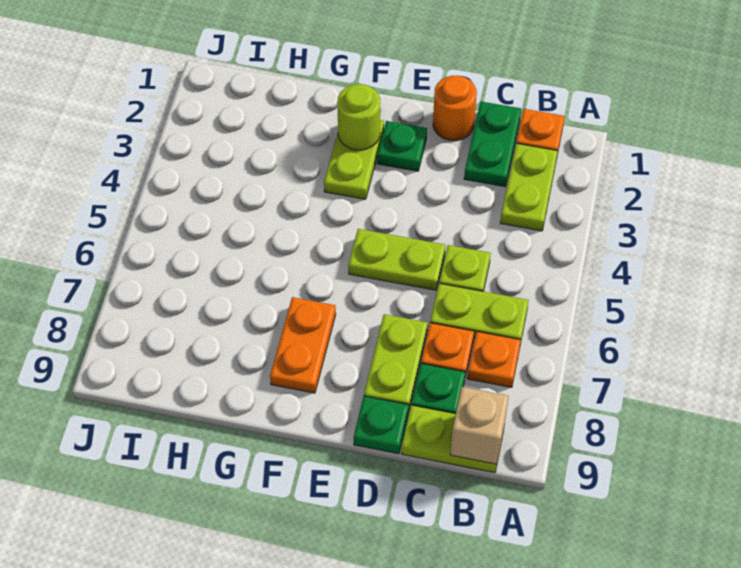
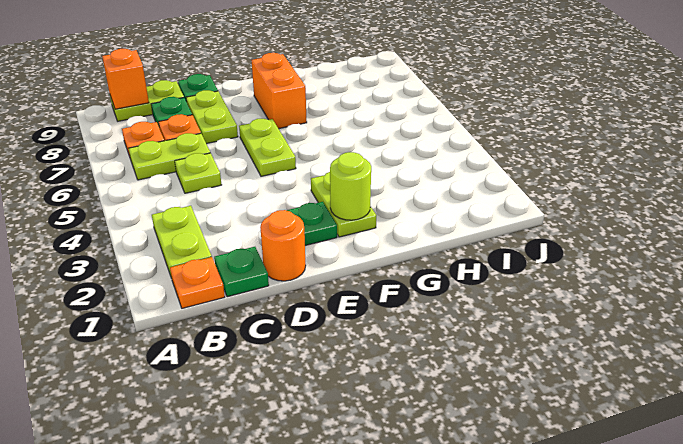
tan 1x1 brick [450,387,509,464] -> orange 1x1 brick [102,49,149,109]
green 1x2 plate [464,102,521,187] -> green 1x1 plate [214,247,269,297]
lime 1x2 plate [348,229,445,290] -> lime 1x2 plate turned to [239,119,296,176]
orange 1x2 plate [270,297,336,393] -> orange 1x2 brick [251,53,307,129]

